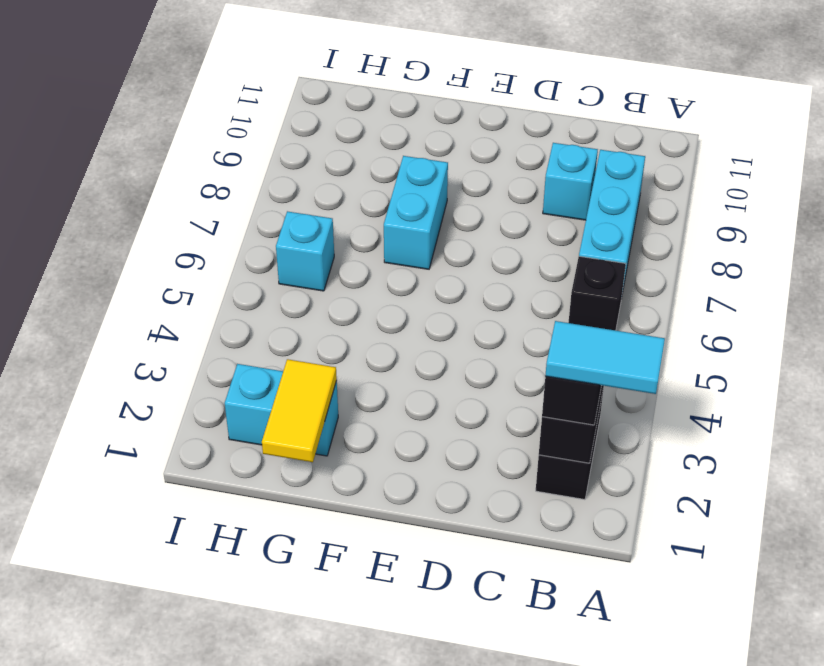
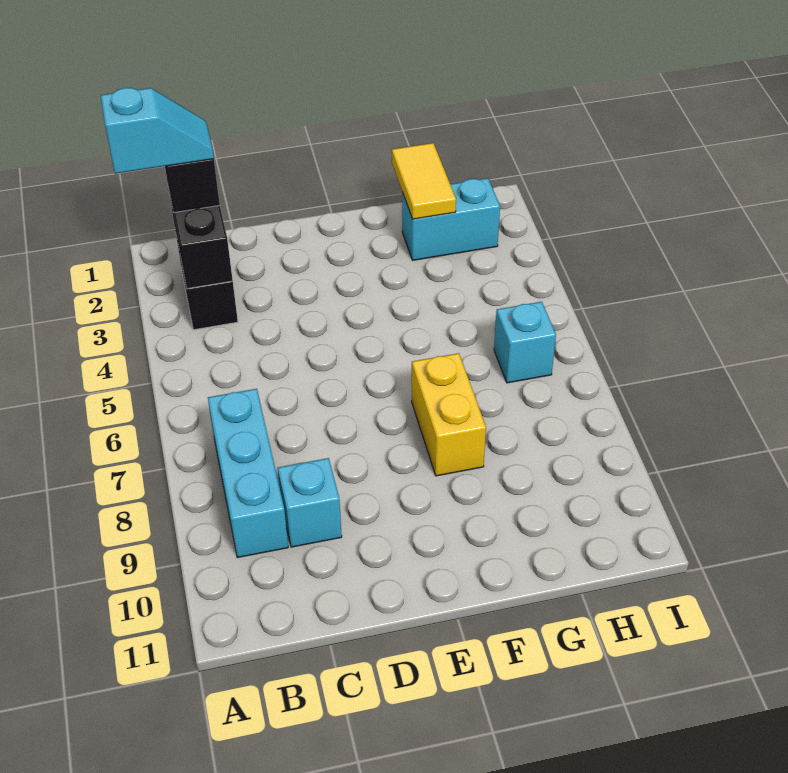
cyan 1x2 tile [545,321,665,394] -> cyan 1x2 slope [101,88,214,174]
black 1x1 brick [568,256,626,330] -> none
cyan 1x2 brick [384,156,448,269] -> yellow 1x2 brick [412,353,486,476]

